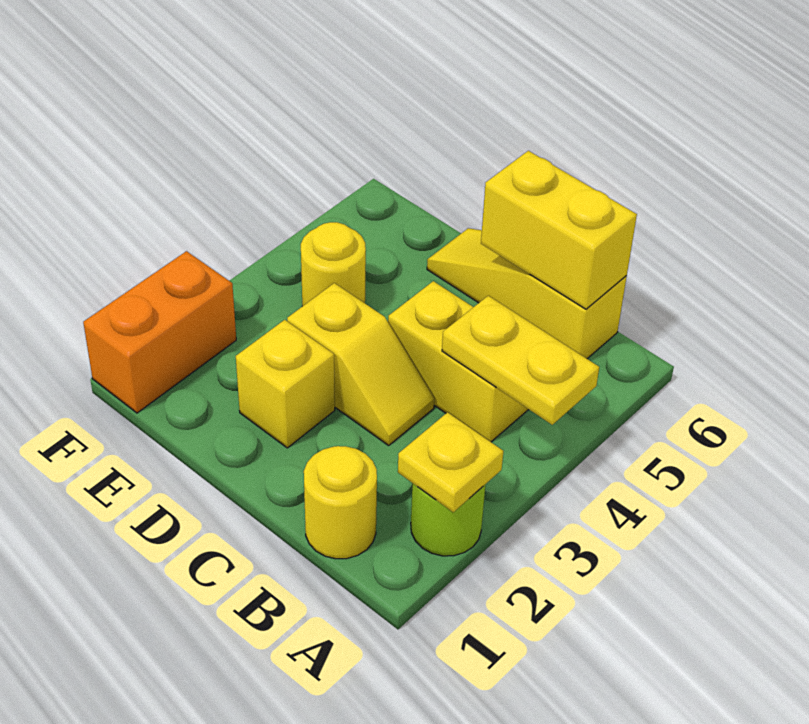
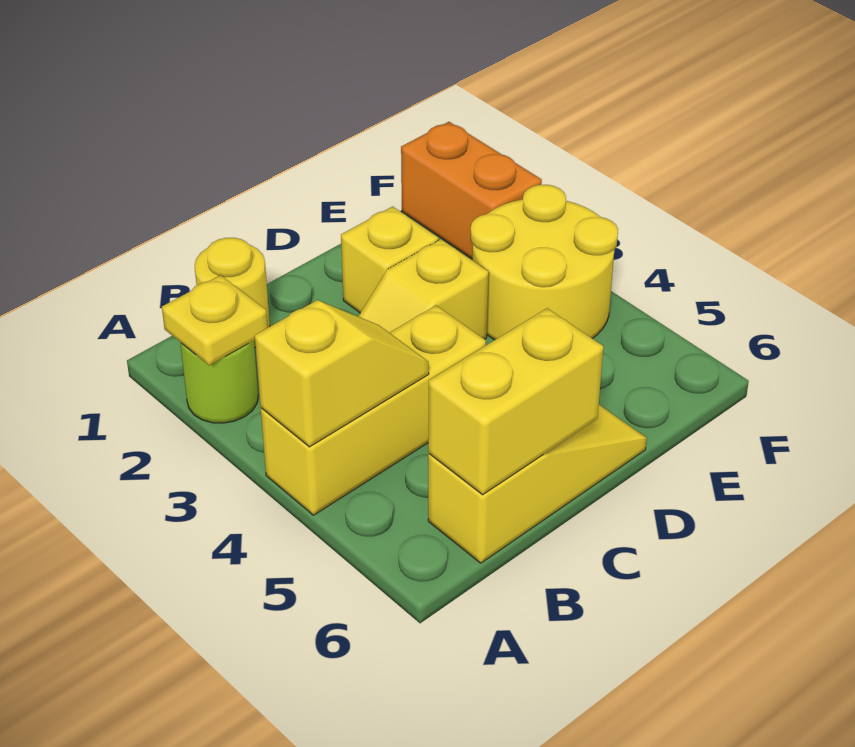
yellow 1x2 plate [442,296,599,425] -> yellow 1x2 slope [255,300,429,447]
yellow 1x2 brick [388,281,529,442] -> yellow 1x3 brick [261,305,486,515]
yellow 1x1 round brick [301,222,366,306] -> yellow 2x2 round brick [470,185,618,340]

